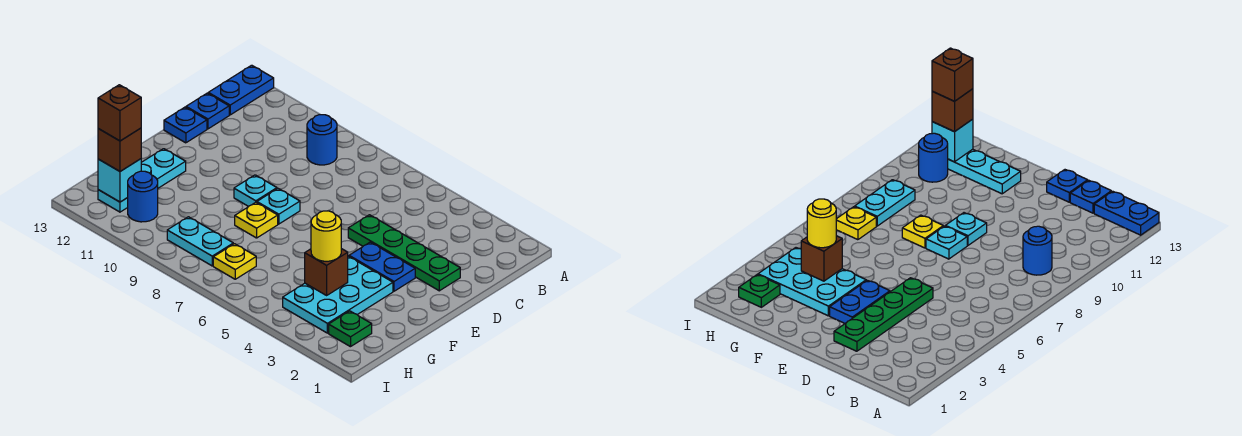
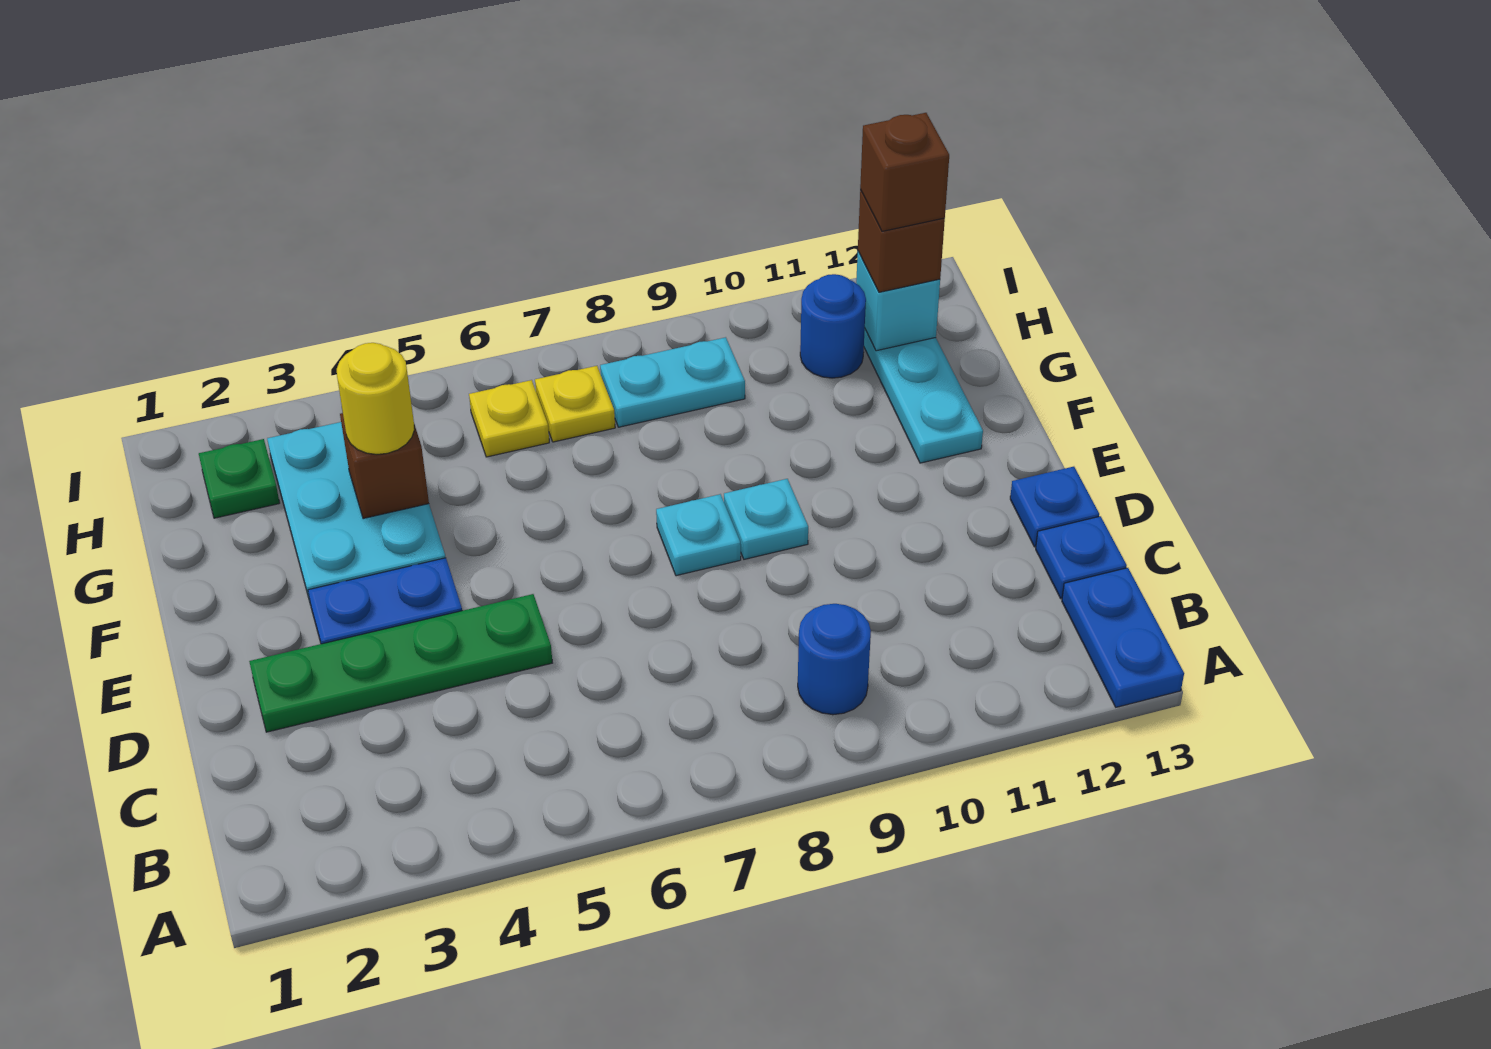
yellow 1x1 plate [235,202,278,238] -> yellow 1x1 plate moved to [469,380,549,457]

